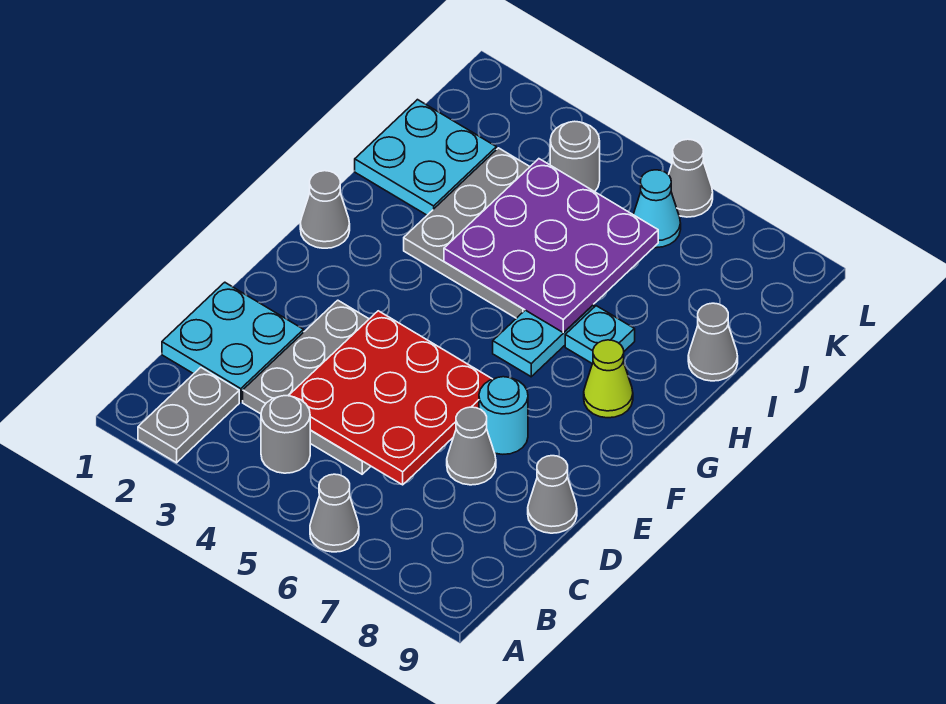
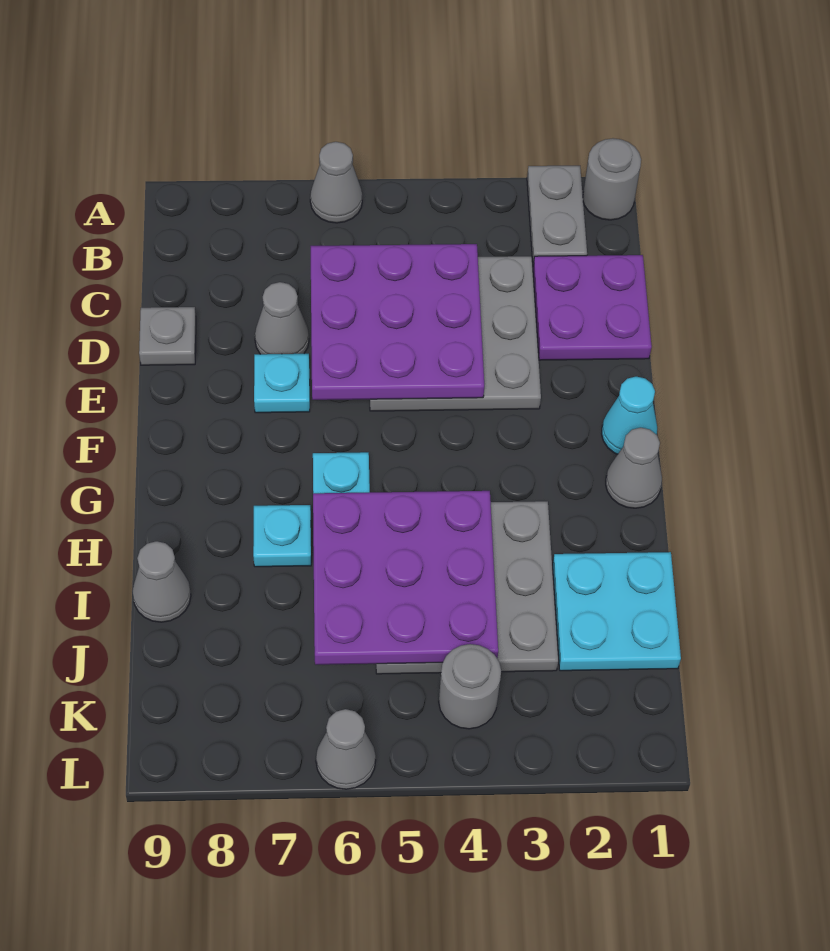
grey 1x1 round brick [261,396,310,473] -> grey 1x1 round brick moved to [583,138,641,220]
cyan 2x2 plate [162,282,304,402] -> purple 2x2 plate [533,255,652,360]
red 3x3 plate [289,311,492,485] -> purple 3x3 plate [311,244,484,400]
grey 1x1 cone [528,456,577,533] -> grey 1x1 plate [139,307,196,365]
cyan 1x1 round brick [479,377,528,454] -> cyan 1x1 plate [254,354,310,413]
lime 1x1 cone [584,340,633,418] -> none
cyan 1x1 cone [633,170,681,248] -> cyan 1x1 cone moved to [602,377,657,454]

